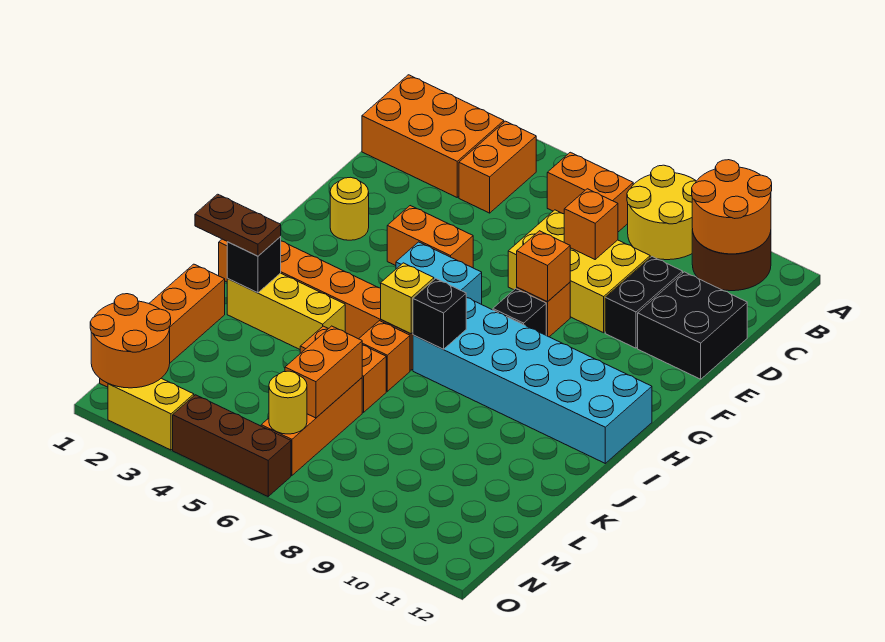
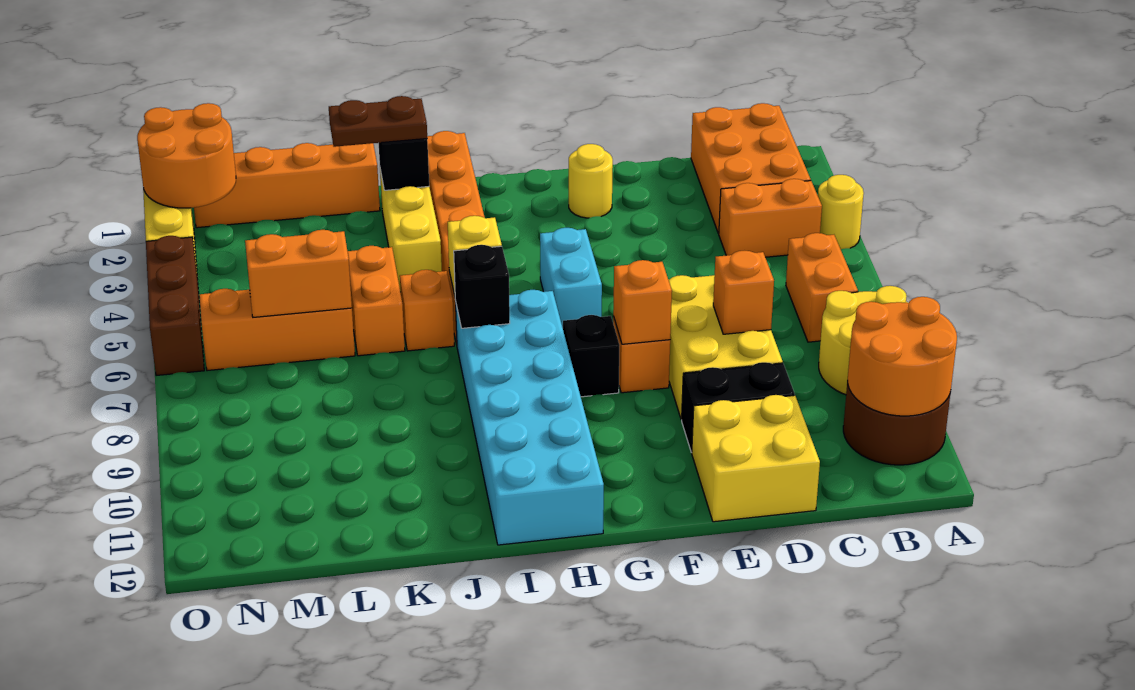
black 2x2 brick [638,272,747,379] -> yellow 2x2 brick [692,395,820,522]
orange 1x2 brick [387,206,473,268] -> none
brown 1x2 plate [195,194,281,256] -> brown 1x2 plate turned to [329,96,427,147]
yellow 1x1 round brick [269,371,307,434] -> yellow 1x1 round brick moved to [818,175,864,249]

